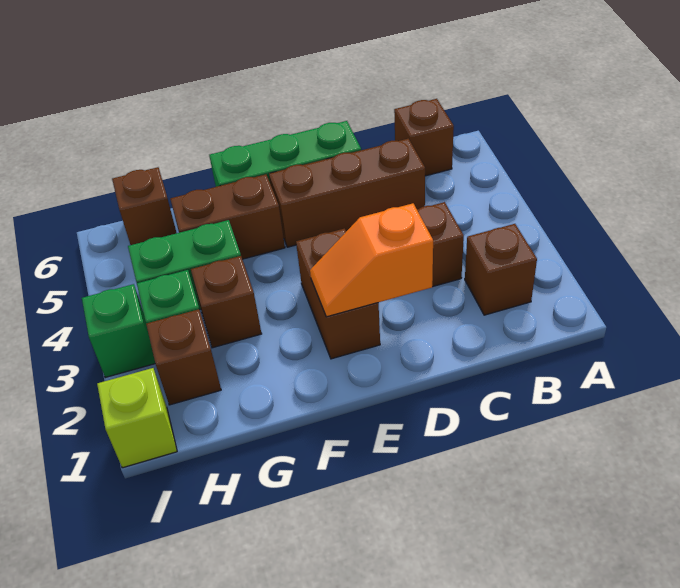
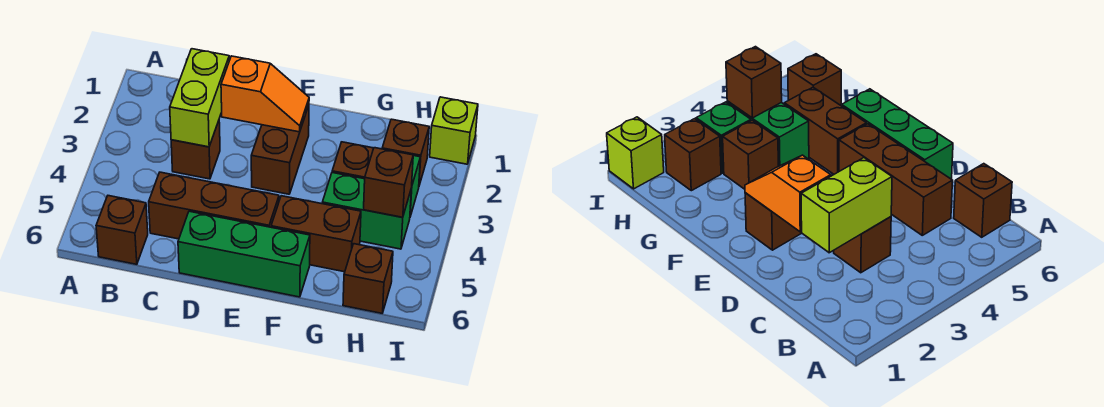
brown 1x1 brick [465,224,537,315] -> brown 1x1 brick moved to [364,148,413,217]
none -> lime 1x2 brick [170,49,229,147]
green 1x1 brick [82,284,155,378] -> none

